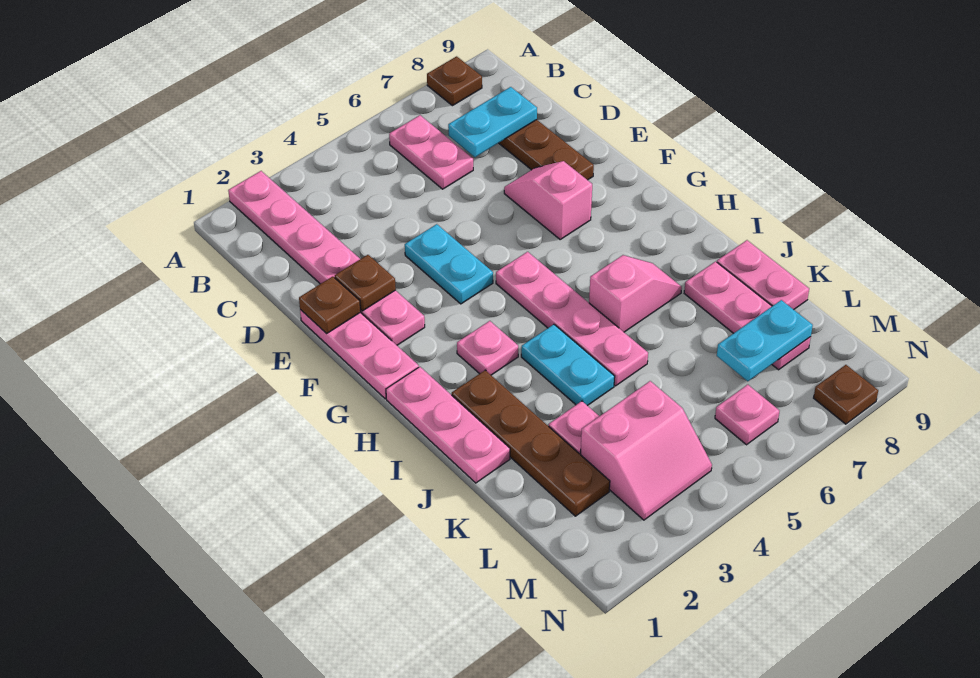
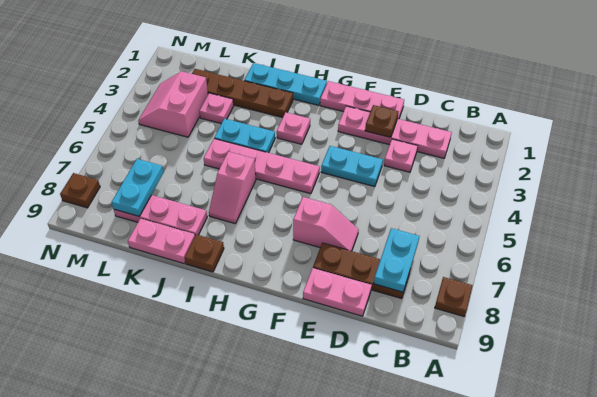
pink 1x6 plate [228,171,425,345] -> pink 1x4 plate [338,106,452,158]
pink 1x2 plate [389,115,473,189] -> pink 1x2 plate moved to [303,268,372,316]
brown 1x1 plate [299,277,361,334] -> brown 1x1 plate moved to [185,234,224,272]
pink 1x3 plate [386,367,510,483] -> cyan 1x3 plate [244,63,327,105]
pink 1x1 plate [715,385,779,445] -> pink 1x1 plate moved to [384,139,418,172]

